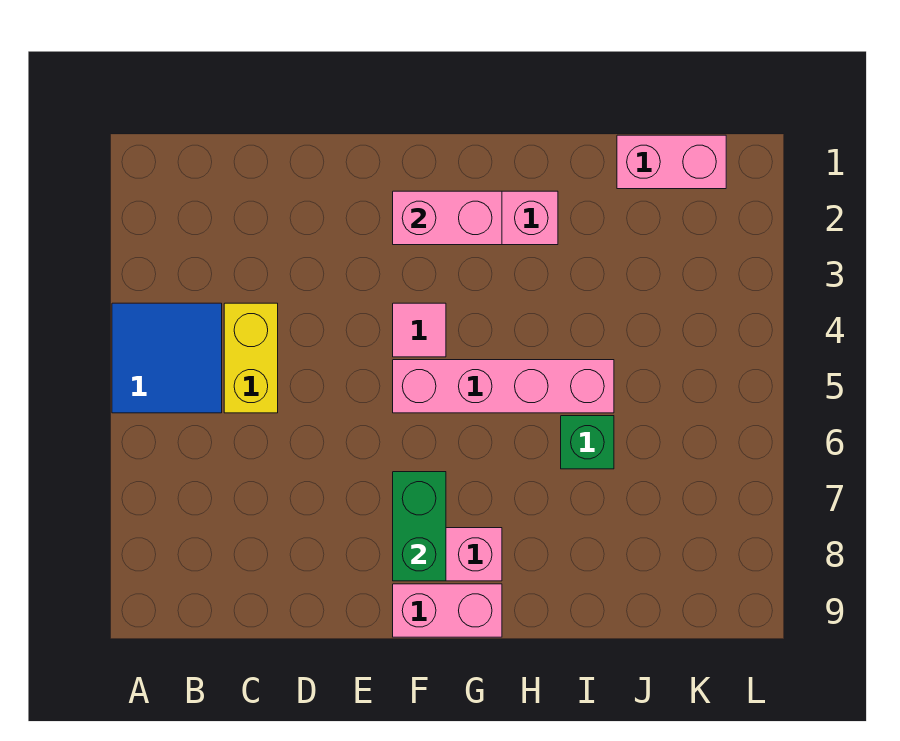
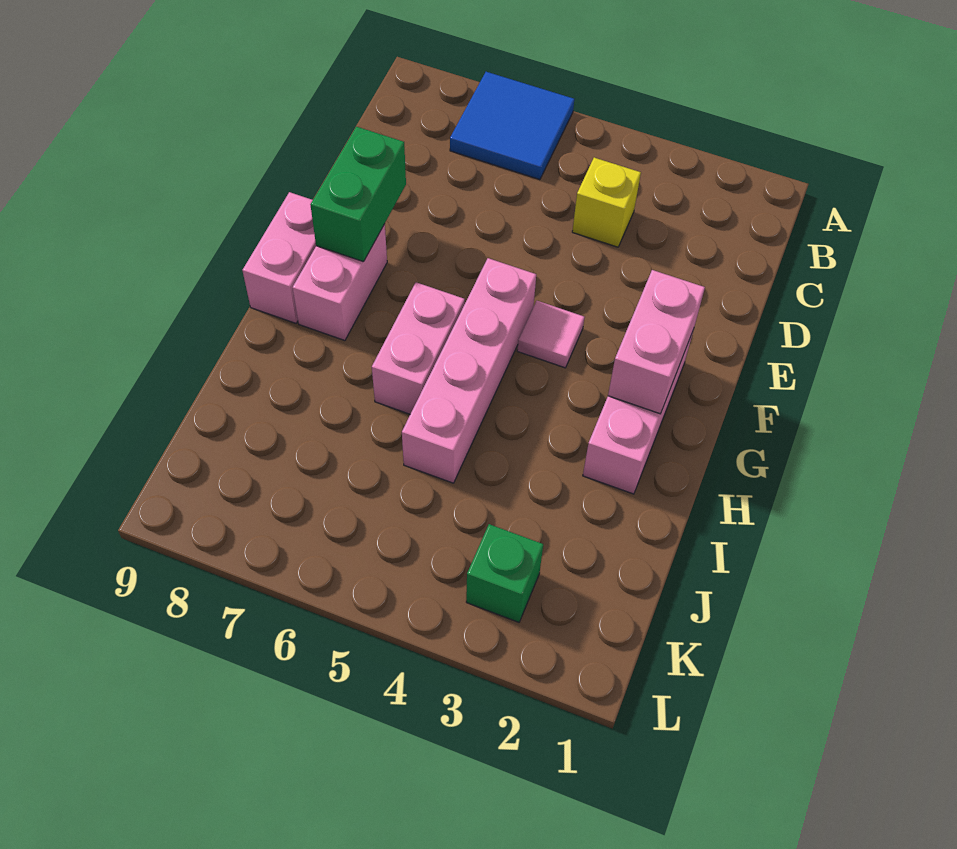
blue 2x2 tile [112,303,222,413] -> blue 2x2 tile moved to [450,72,574,180]
yellow 1x2 brick [224,303,278,413] -> yellow 1x1 brick [572,158,641,247]
green 1x2 brick [393,472,446,581] -> green 1x2 brick turned to [310,127,406,262]
green 1x1 brick [561,416,614,469] -> green 1x1 brick moved to [466,524,543,622]
pink 1x2 brick [617,135,726,189] -> pink 1x2 brick moved to [372,282,465,414]

